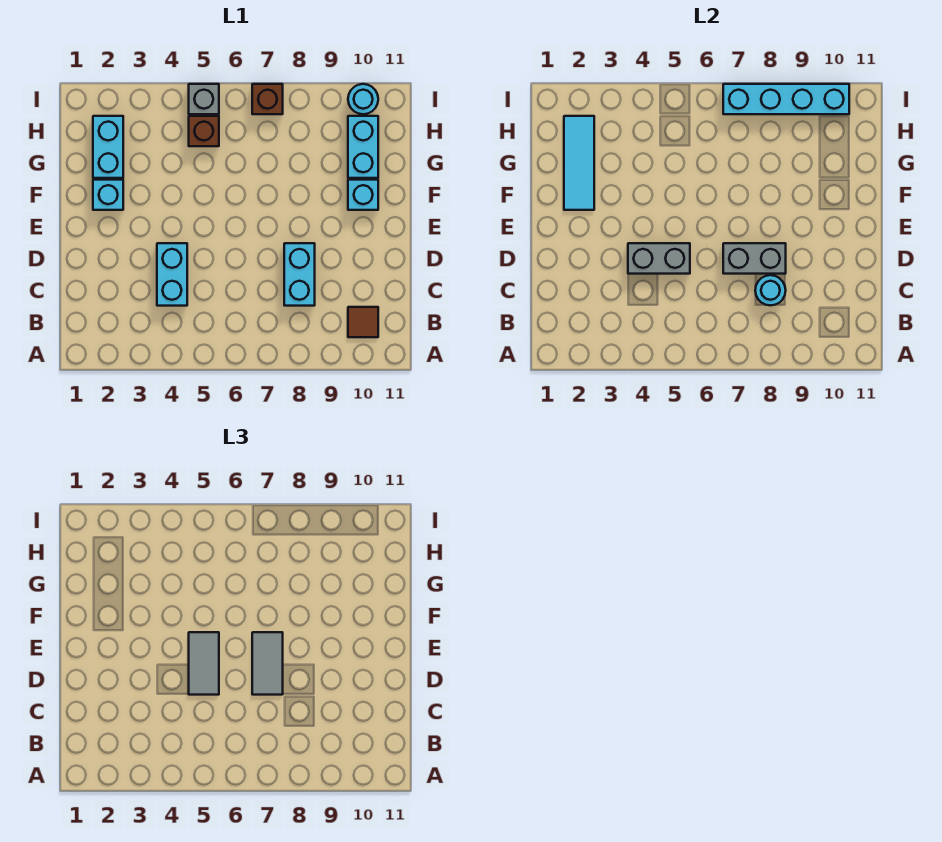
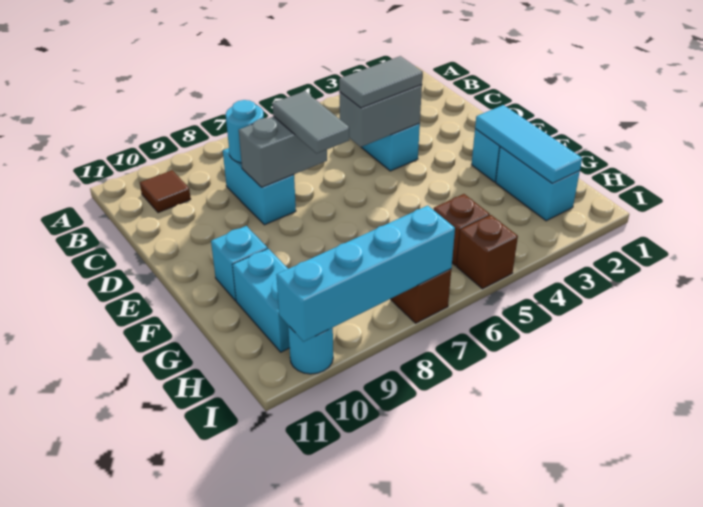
grey 1x2 tile [189,632,219,695] -> grey 1x2 tile turned to [339,56,423,108]
grey 1x1 brick [189,84,219,114] -> brown 1x1 brick [457,215,518,289]

